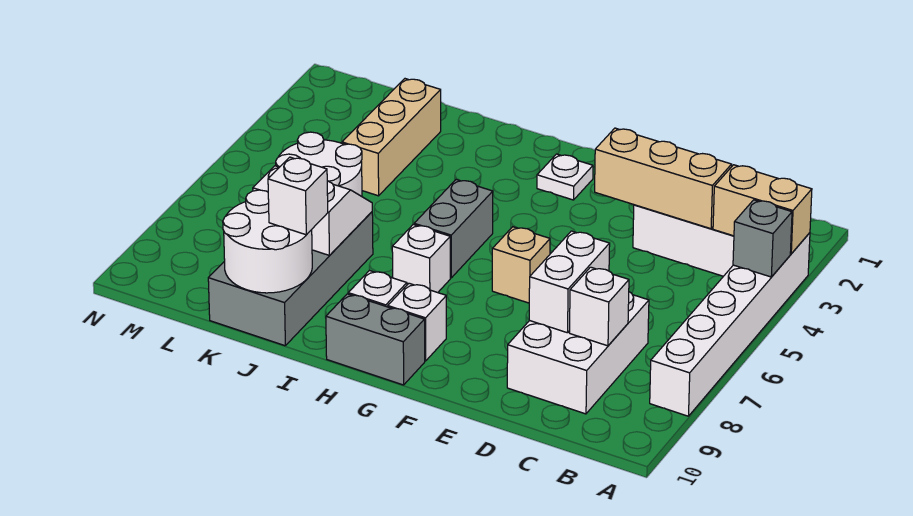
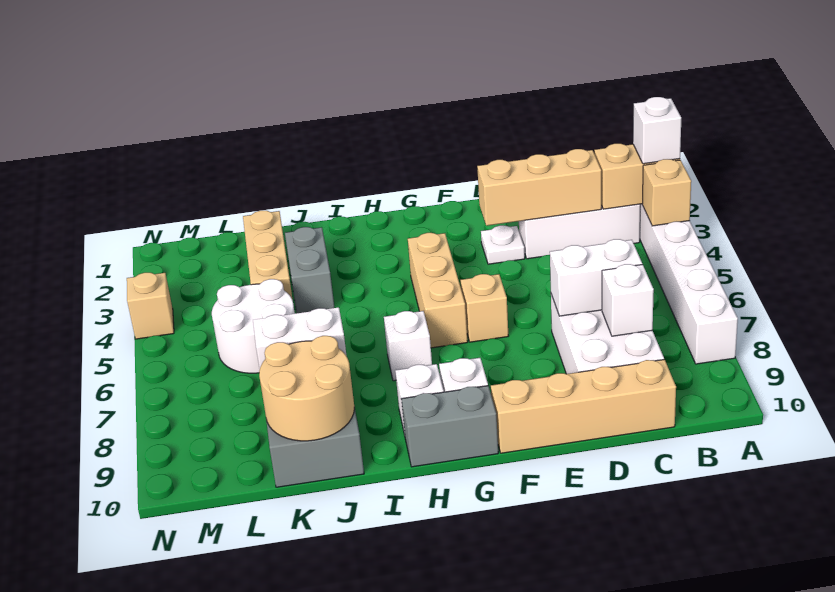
grey 1x1 brick [733,200,792,277] -> tan 1x1 brick [642,159,691,226]
none -> tan 1x4 brick [491,360,676,453]
white 1x2 brick [529,231,610,333] -> white 1x2 brick turned to [550,239,642,316]
white 1x1 plate [537,154,593,200] -> white 1x1 plate moved to [481,225,525,264]
none -> tan 1x3 brick [408,233,468,348]
grey 1x2 brick [414,180,493,278] -> grey 1x2 brick moved to [285,227,335,314]
white 2x2 round brick [223,190,312,293] -> tan 2x2 round brick [259,336,354,441]
white 1x1 brick [268,157,328,235] -> white 1x1 brick moved to [633,97,681,164]
none -> tan 1x1 brick [127,273,174,339]

